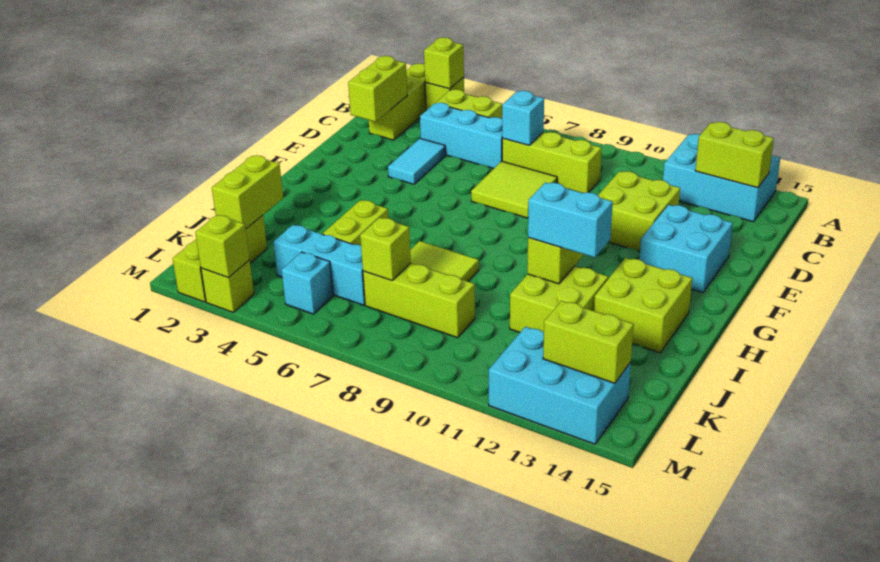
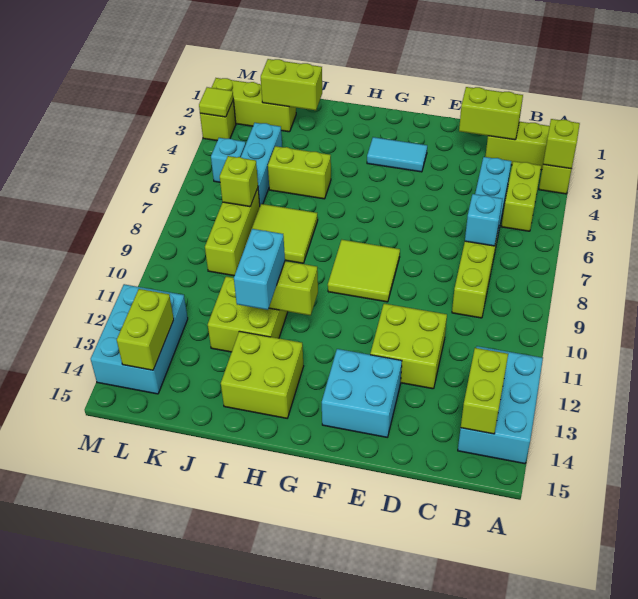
cyan 1x2 tile [388,138,446,184] -> cyan 1x2 tile moved to [367,137,427,172]
lime 2x2 tile [471,161,557,218] -> lime 2x2 tile moved to [328,240,400,302]
lime 1x1 brick [195,215,249,278] -> lime 1x1 tile [199,87,233,117]

